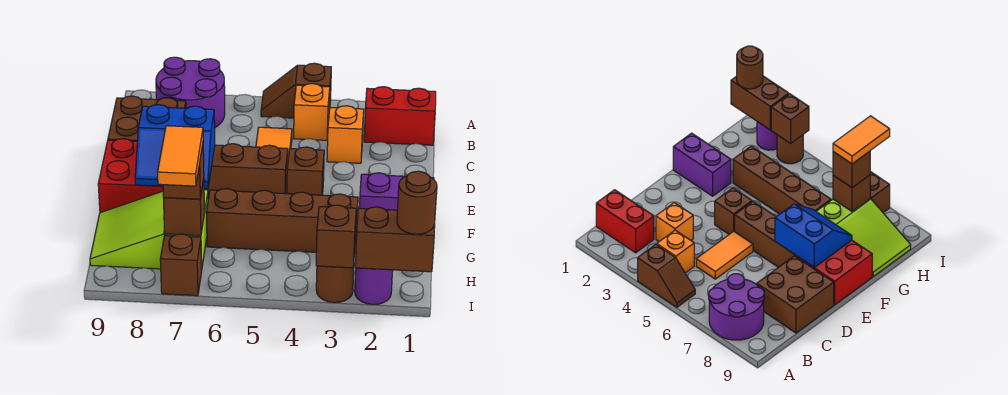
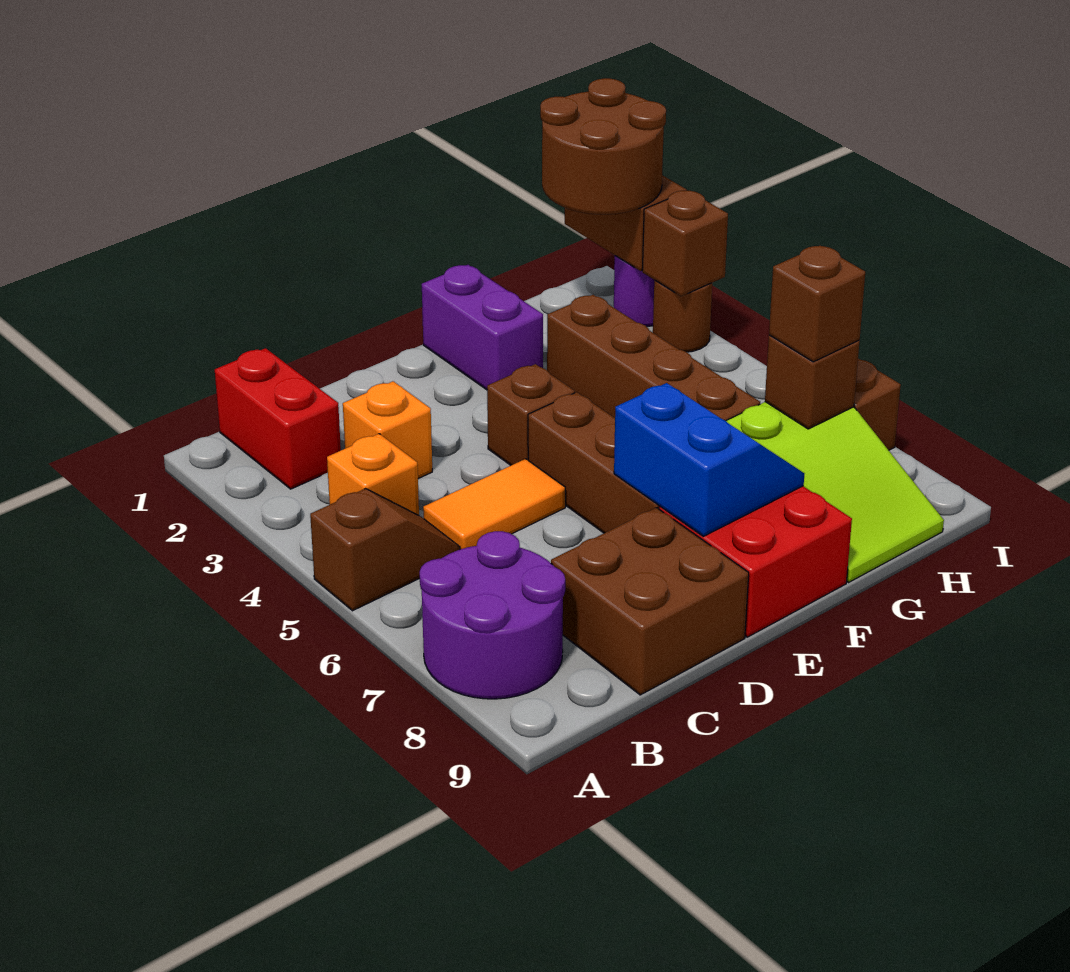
brown 1x2 slope [261,63,331,118] -> brown 1x2 slope turned to [310,489,460,611]
orange 1x2 tile [158,126,203,186] -> none
brown 1x1 round brick [397,171,437,234] -> brown 2x2 round brick [540,78,666,214]

